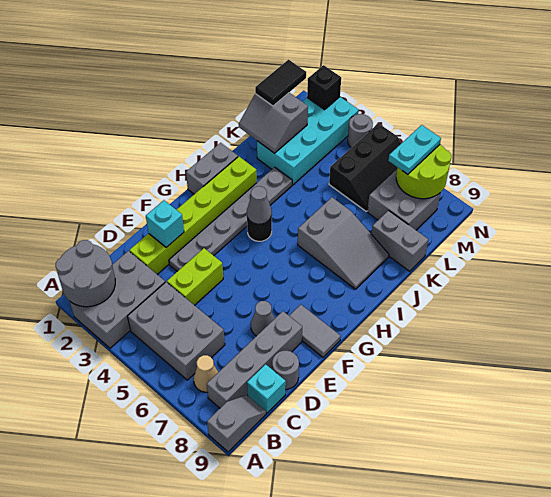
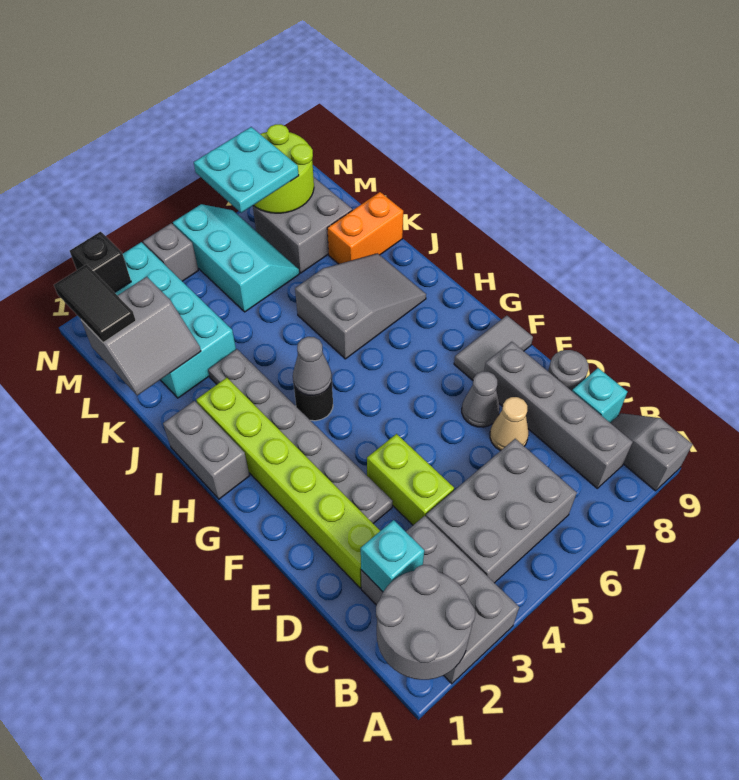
tan 1x1 cone [194,355,218,392] -> tan 1x1 cone moved to [490,397,529,451]
cyan 1x1 brick [146,200,184,247] -> cyan 1x1 brick moved to [361,520,424,592]
grey 1x2 brick [372,210,428,271] -> orange 1x2 brick [327,192,403,264]
black 2x3 slope [329,123,401,211] -> cyan 2x3 slope [173,204,299,312]
cyan 1x2 plate [388,125,441,174] -> cyan 2x2 plate [194,127,299,213]
grey 1x1 round brick [348,114,373,148] -> grey 1x1 brick [143,223,198,281]

